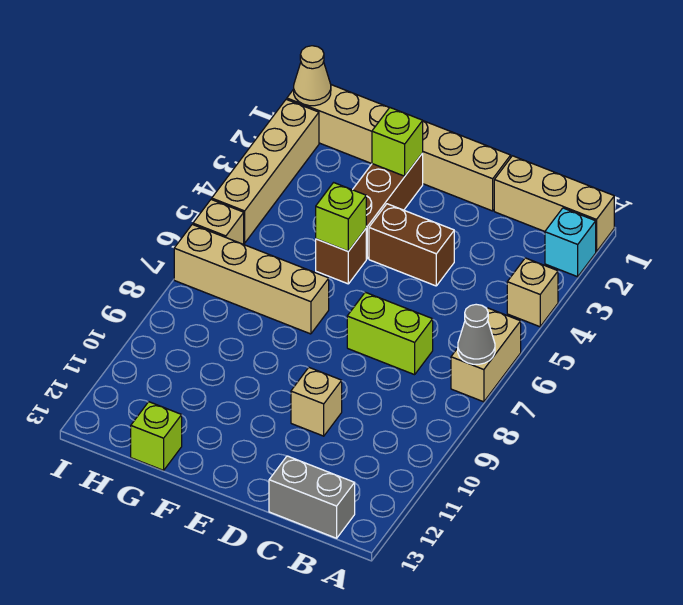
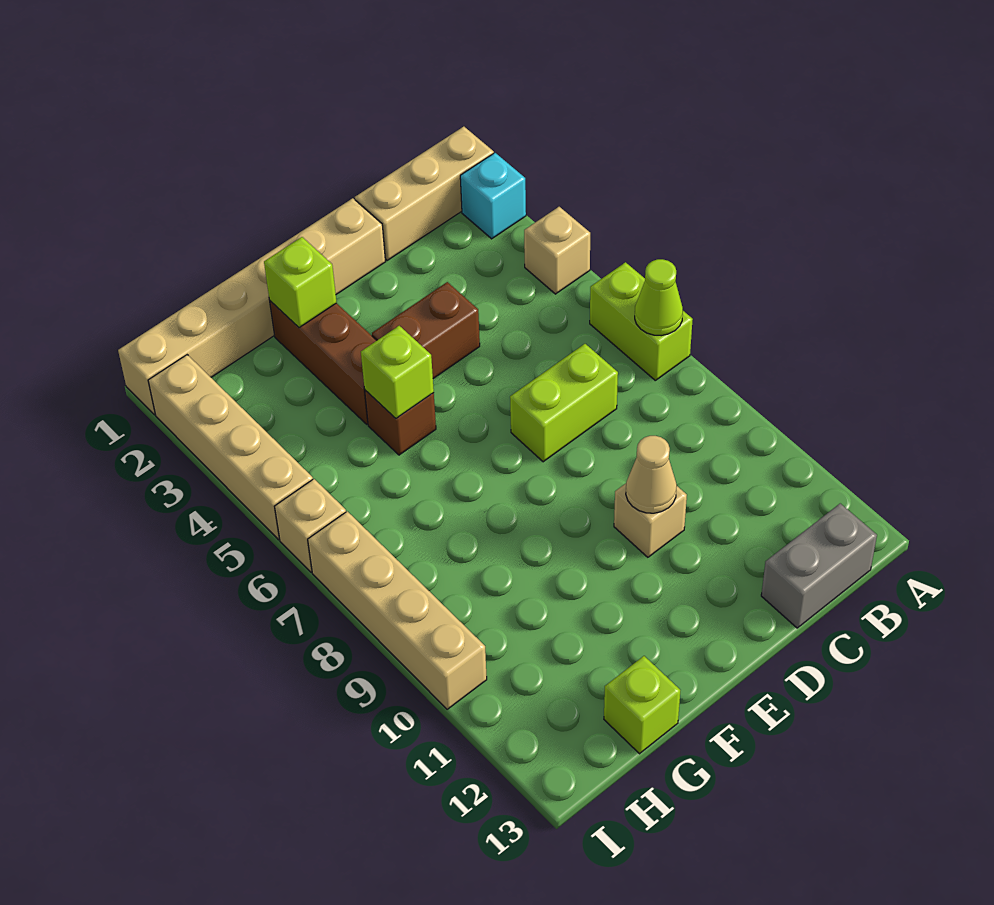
tan 1x2 brick [451,308,521,402] -> lime 1x2 brick [590,262,693,380]
grey 1x1 cone [458,304,495,364] -> lime 1x1 cone [635,259,683,336]
tan 1x4 brick [174,224,329,334] -> tan 1x4 brick turned to [308,511,487,709]
tan 1x1 cone [294,46,331,106] -> tan 1x1 cone moved to [626,436,677,513]

